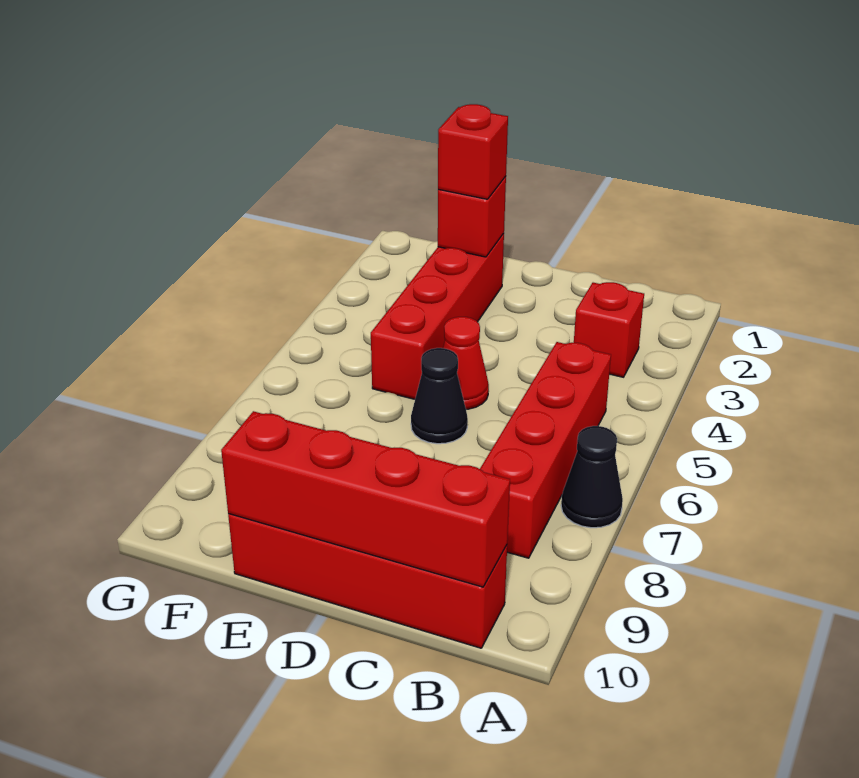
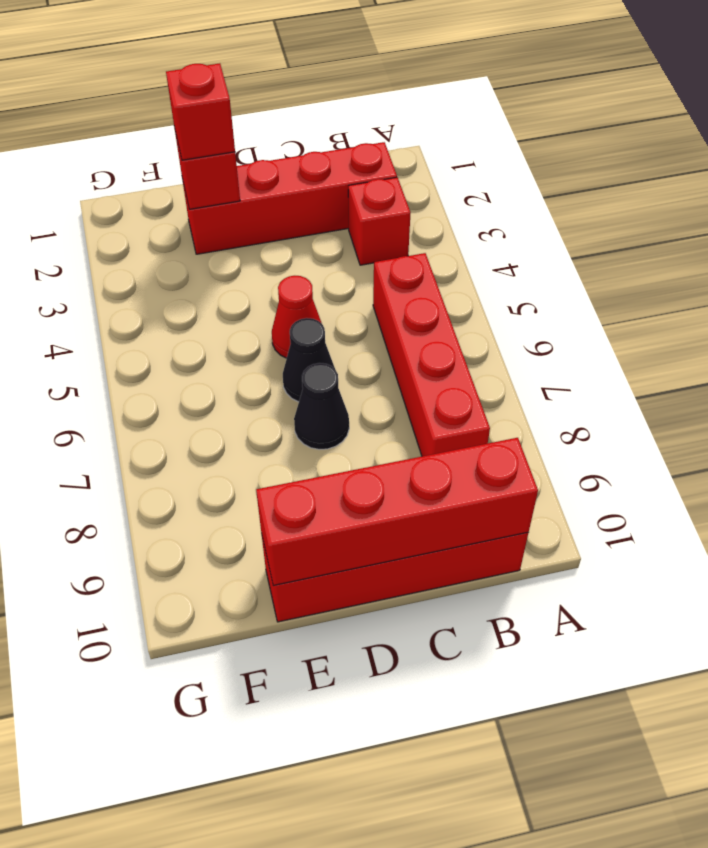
black 1x1 cone [561,426,623,528] -> black 1x1 cone moved to [294,363,349,450]
red 1x4 brick [371,233,504,399] -> red 1x4 brick turned to [182,142,397,254]

